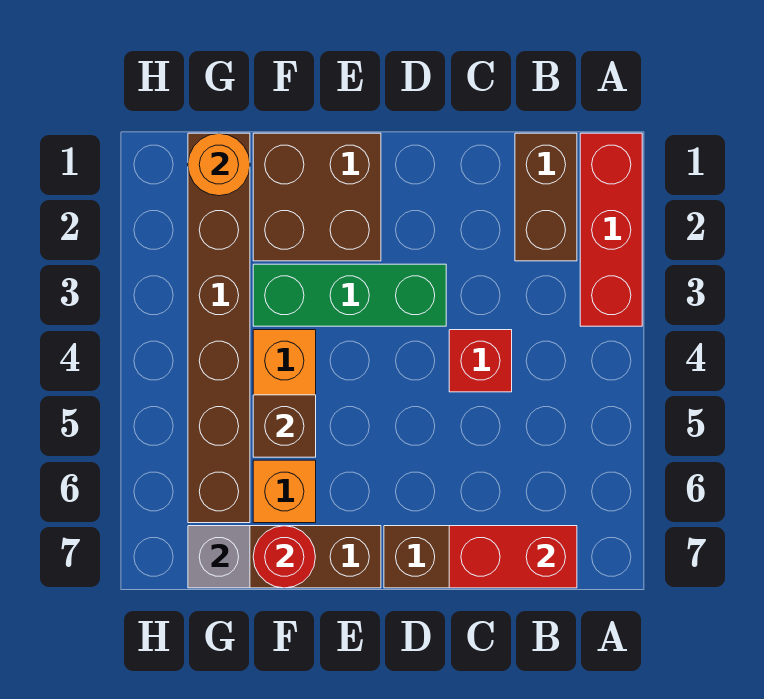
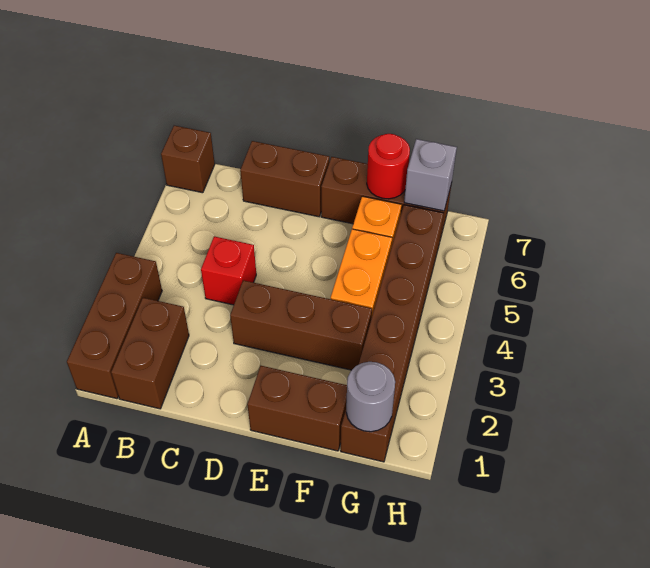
red 1x3 brick [580,133,642,326] -> brown 1x3 brick [67,253,162,399]
red 1x2 brick [449,526,577,588] -> none
green 1x3 brick [253,264,446,326] -> brown 1x3 brick [230,280,372,370]
brown 2x2 brick [253,133,381,261] -> brown 1x2 brick [247,365,347,451]
brown 1x1 brick [253,395,316,457] -> brown 1x1 brick moved to [161,126,215,193]
orange 1x1 round brick [188,133,250,196] -> grey 1x1 round brick [346,362,395,432]

